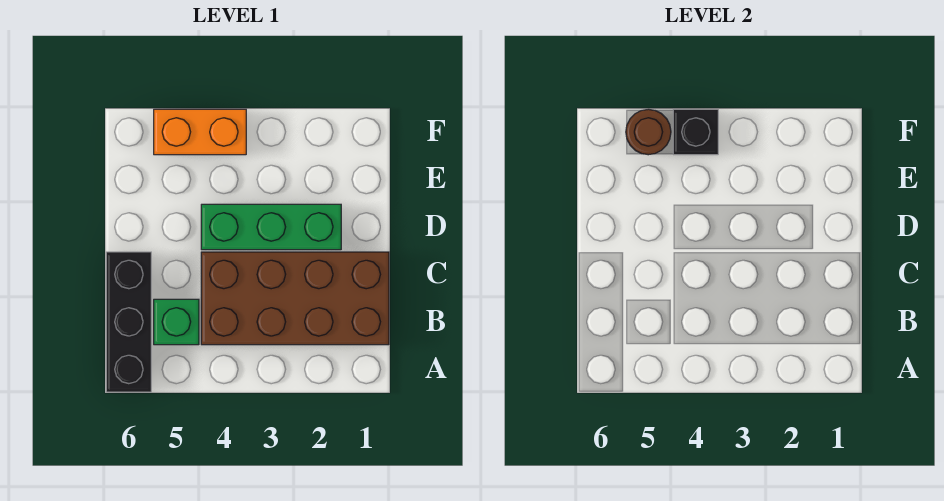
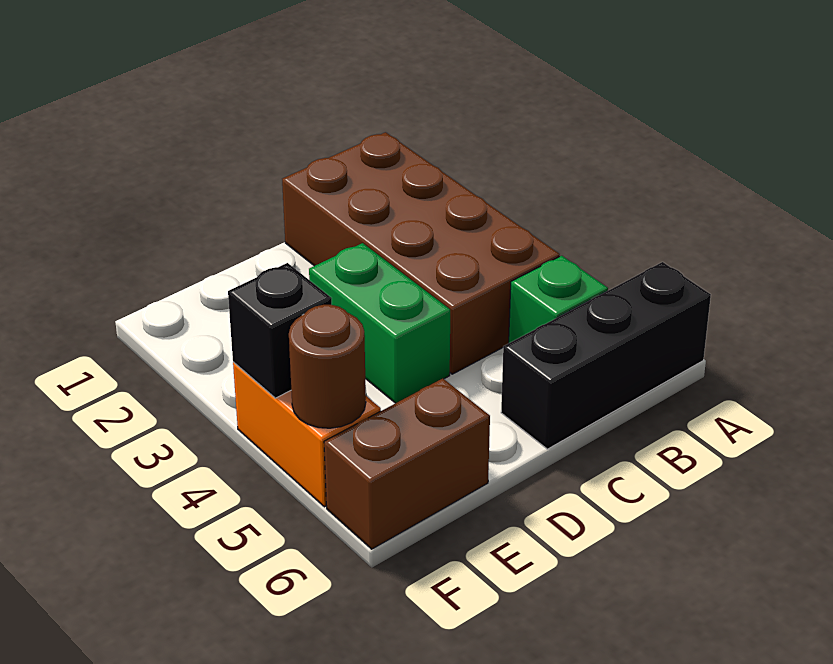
green 1x3 brick [201,204,341,250] -> green 1x2 brick [309,243,450,403]
none -> brown 1x2 brick [324,379,490,549]

